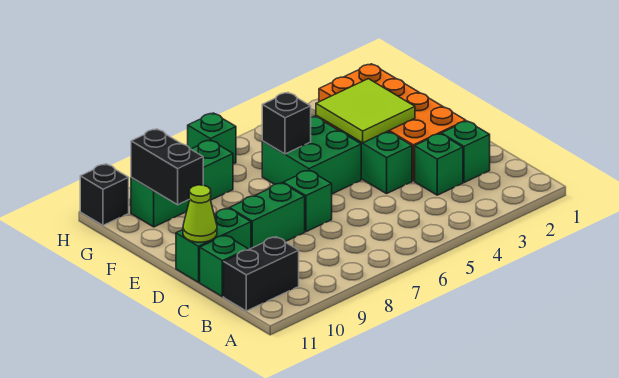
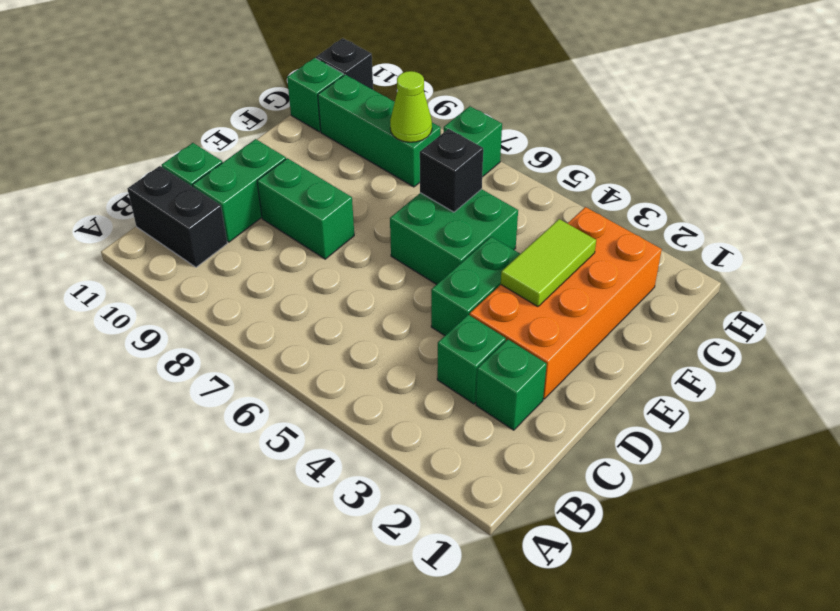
green 1x1 brick [283,170,332,232] -> green 1x1 brick moved to [287,58,344,132]
green 1x2 brick [176,208,251,282] -> green 1x2 brick turned to [192,139,286,242]
lime 1x1 cone [183,185,217,242] -> lime 1x1 cone moved to [390,71,432,142]
lime 2x2 tile [316,79,415,143] -> lime 1x2 tile [501,219,596,307]
black 1x2 brick [131,129,203,205] -> none

